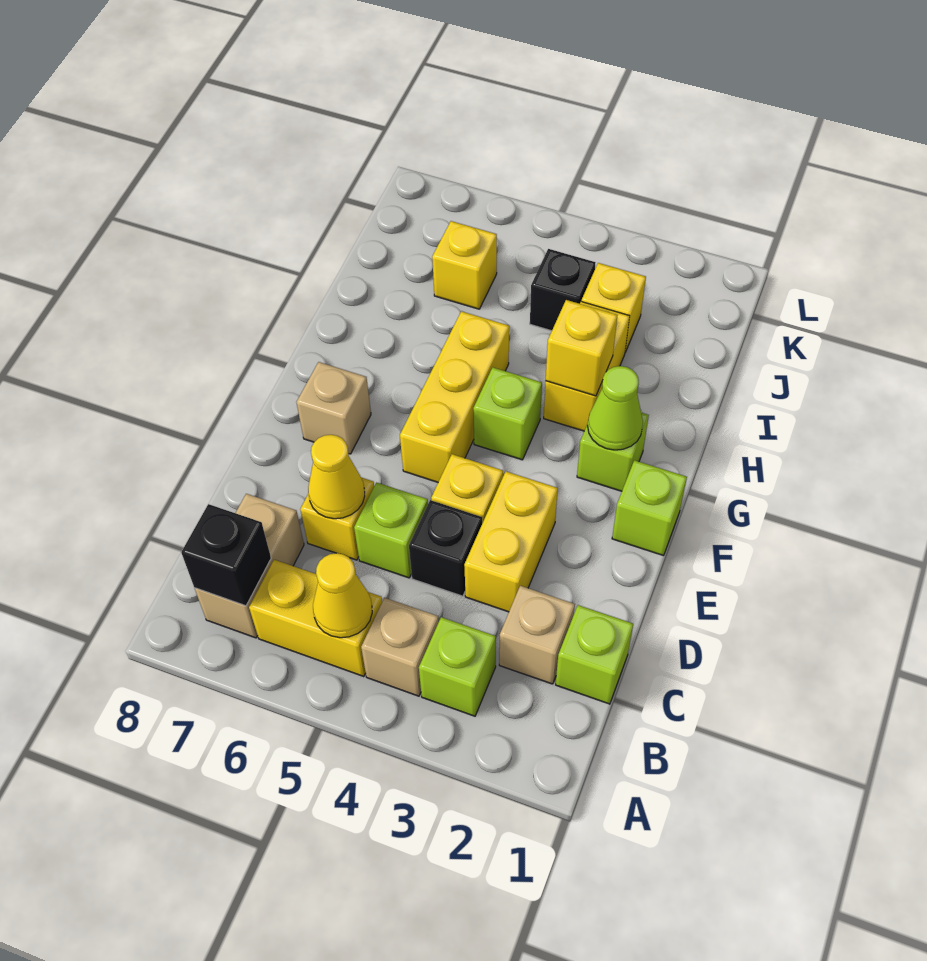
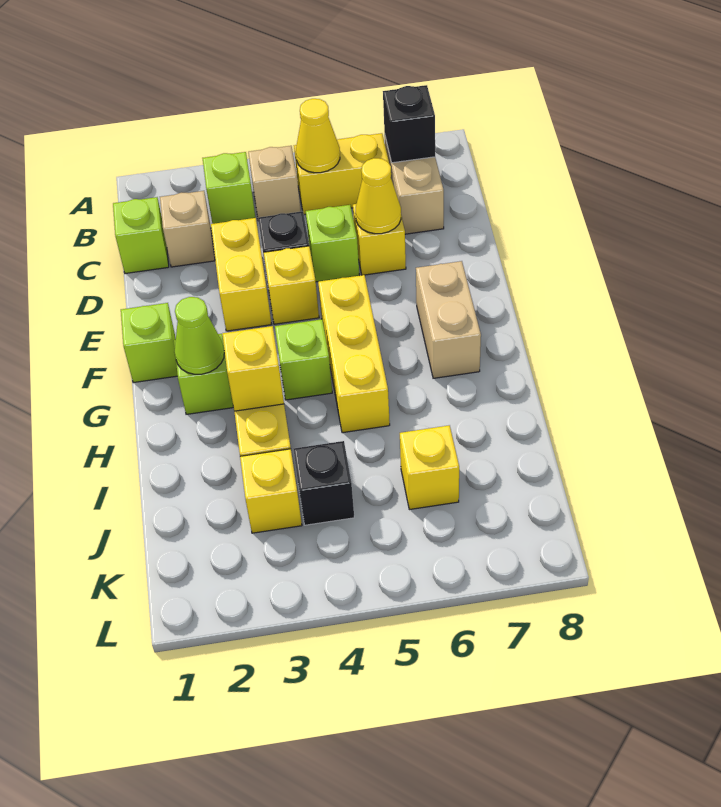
tan 1x1 brick [296,362,371,454] -> tan 1x2 brick [416,261,481,378]

